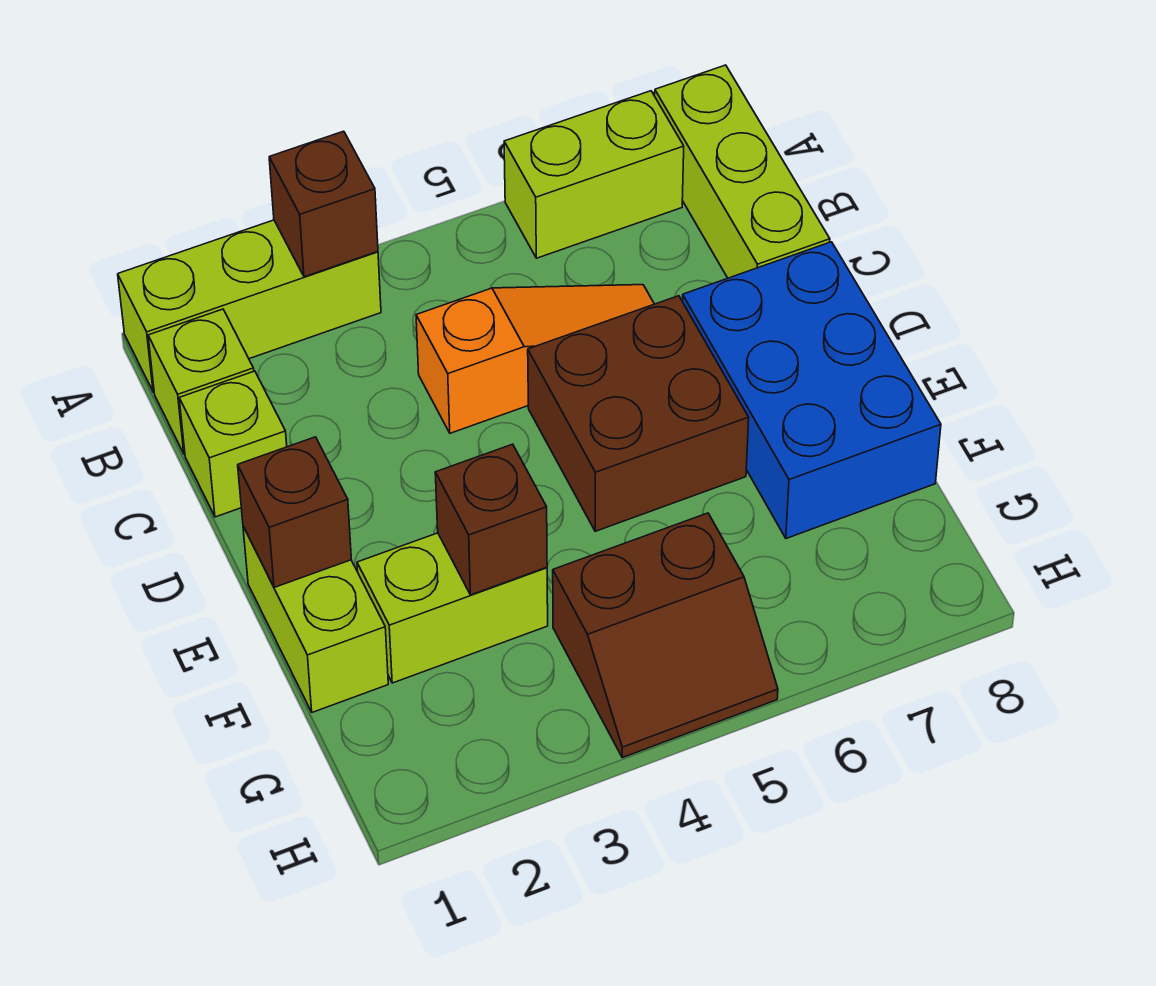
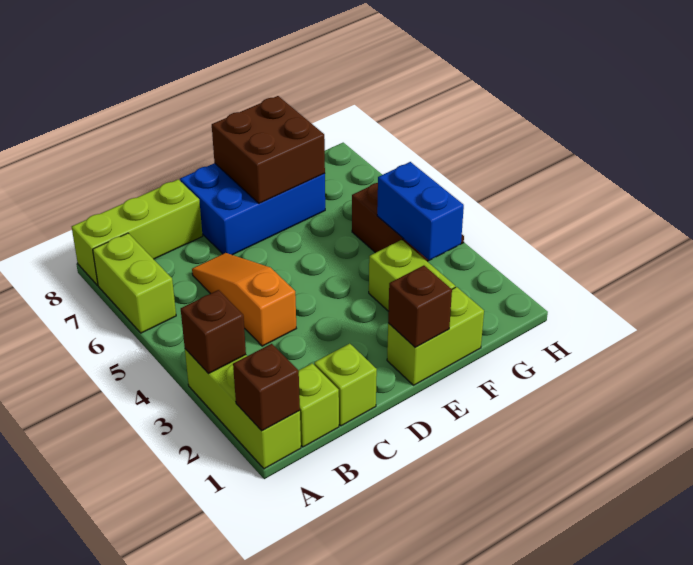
brown 2x2 brick [528,296,749,531] -> brown 2x2 brick moved to [212,96,325,204]
brown 1x1 brick [435,444,547,595] -> brown 1x1 brick moved to [233,344,300,431]
none -> blue 1x2 brick [377,162,464,260]

